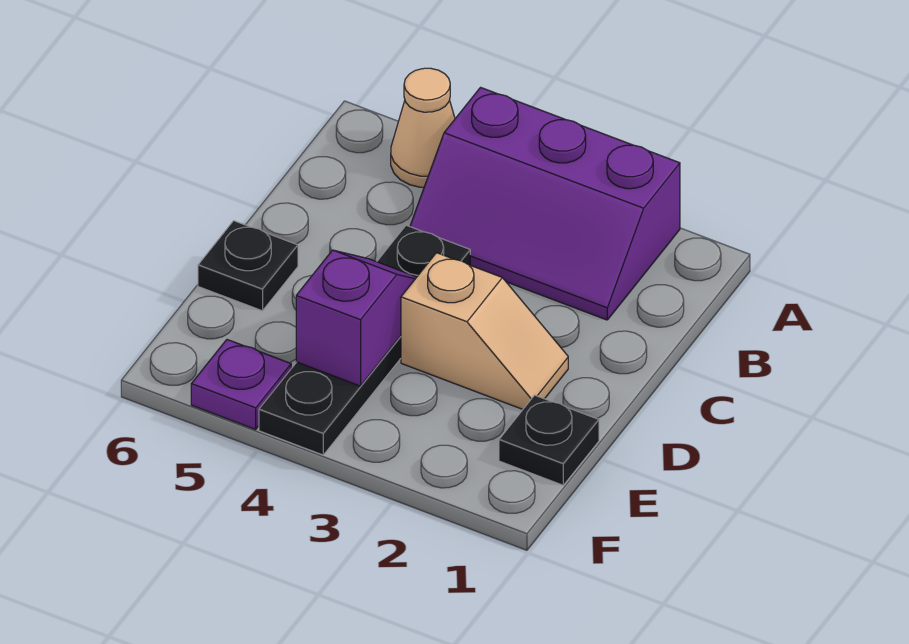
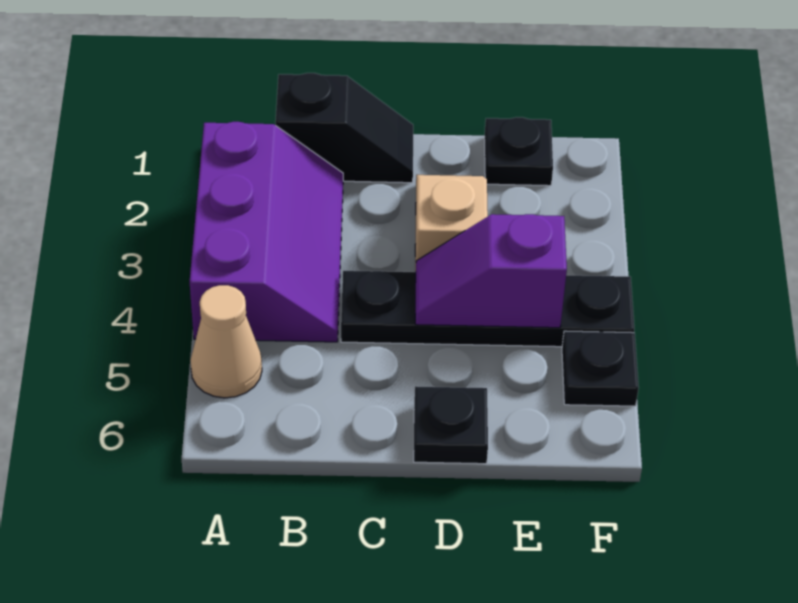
none -> black 1x2 slope [275,73,413,183]
purple 1x1 plate [191,340,291,429] -> black 1x1 plate [562,331,639,406]

